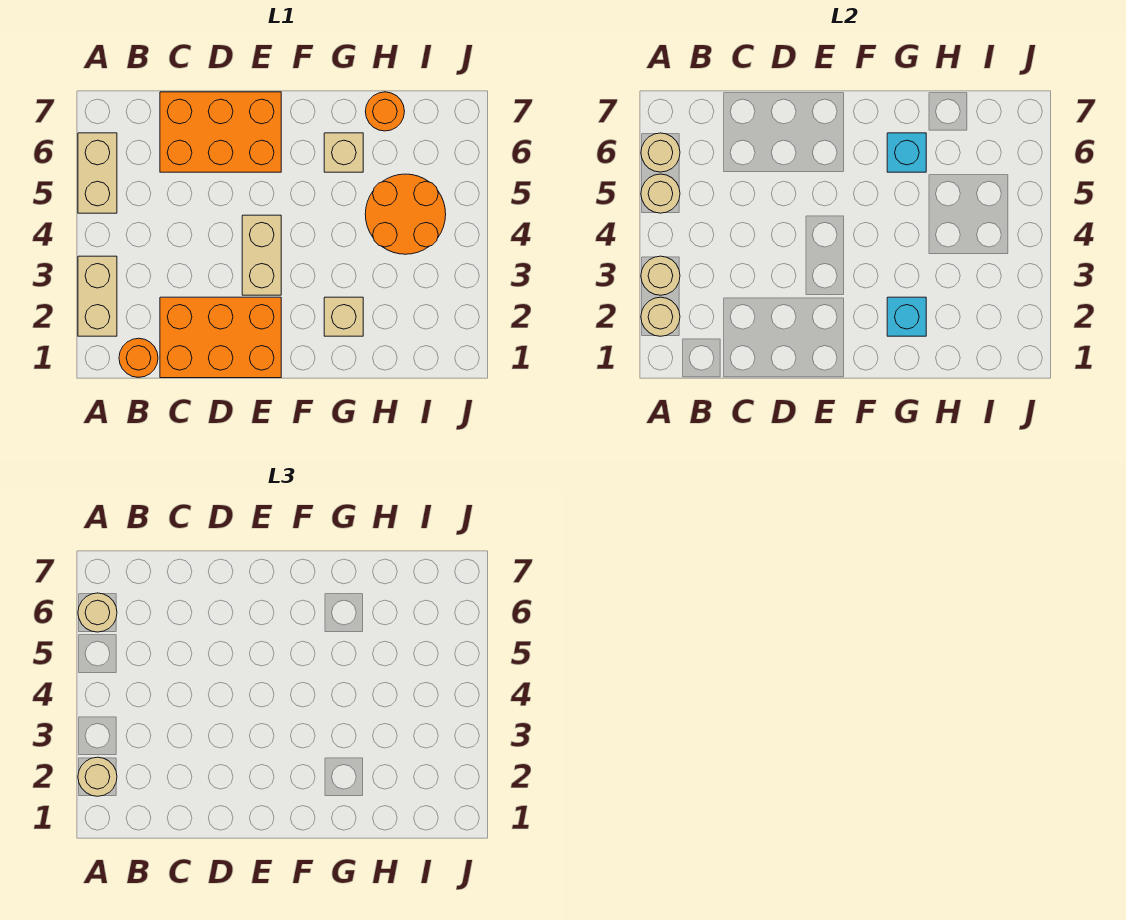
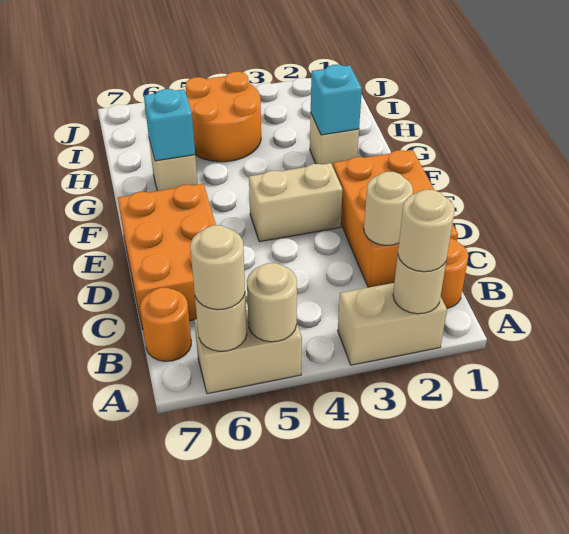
tan 1x1 round brick [641,256,680,295] -> tan 1x1 round brick moved to [364,172,413,245]
orange 1x1 round brick [365,92,404,131] -> orange 1x1 round brick moved to [140,288,191,361]

